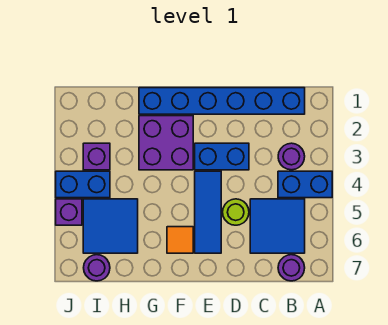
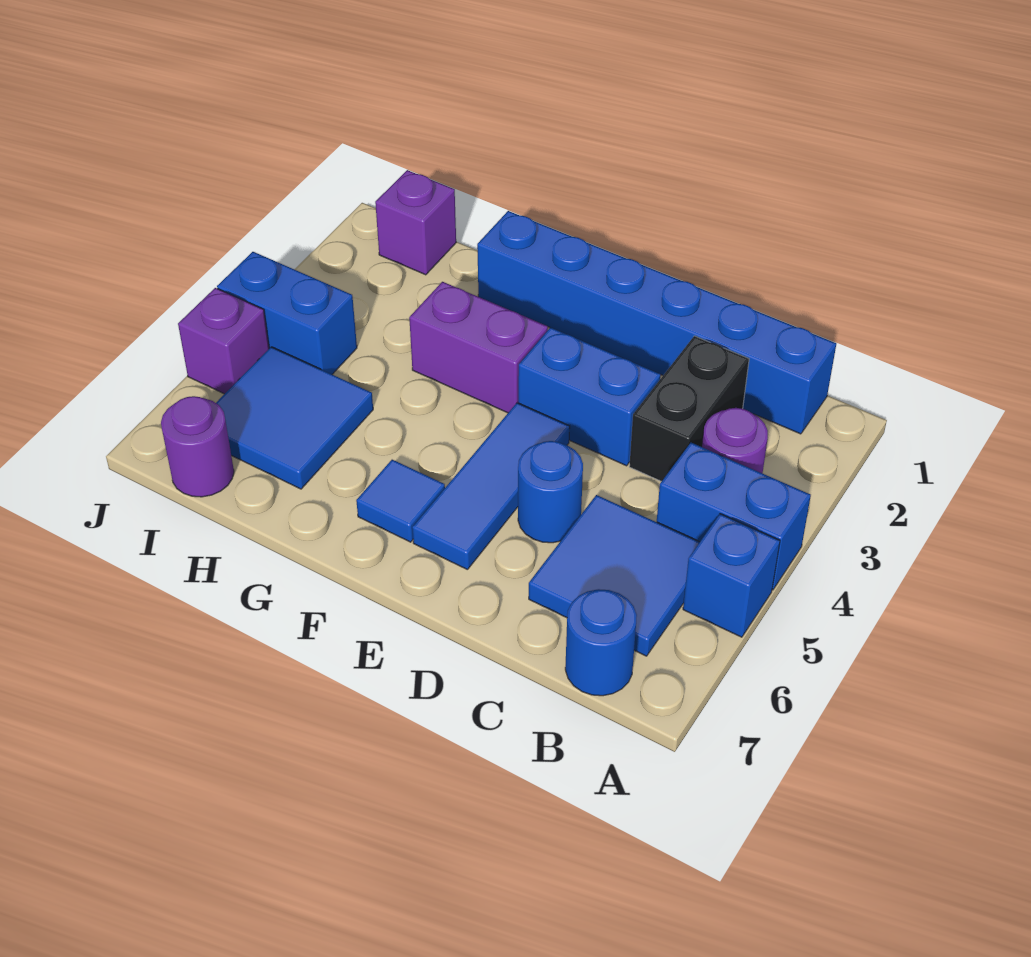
none -> blue 1x1 brick [683,514,780,637]
purple 1x1 round brick [278,255,305,281] -> blue 1x1 round brick [565,589,637,696]
none -> black 1x2 brick [629,336,749,482]
lime 1x1 round brick [223,199,249,225] -> blue 1x1 round brick [518,441,583,543]
purple 2x2 brick [139,116,193,170] -> purple 1x2 brick [409,282,548,413]
orange 1x1 tile [167,227,193,253] -> blue 1x1 tile [356,460,445,542]
purple 1x1 brick [83,143,110,170] -> purple 1x1 brick moved to [375,170,456,275]

